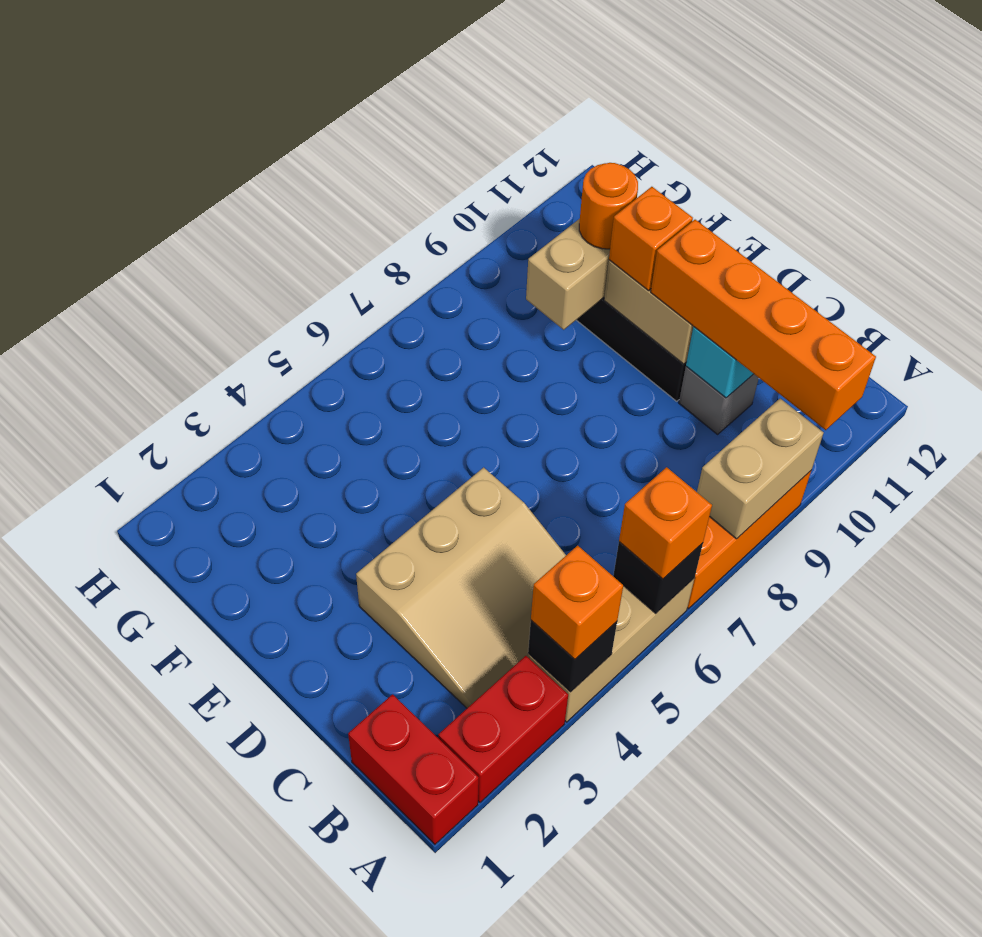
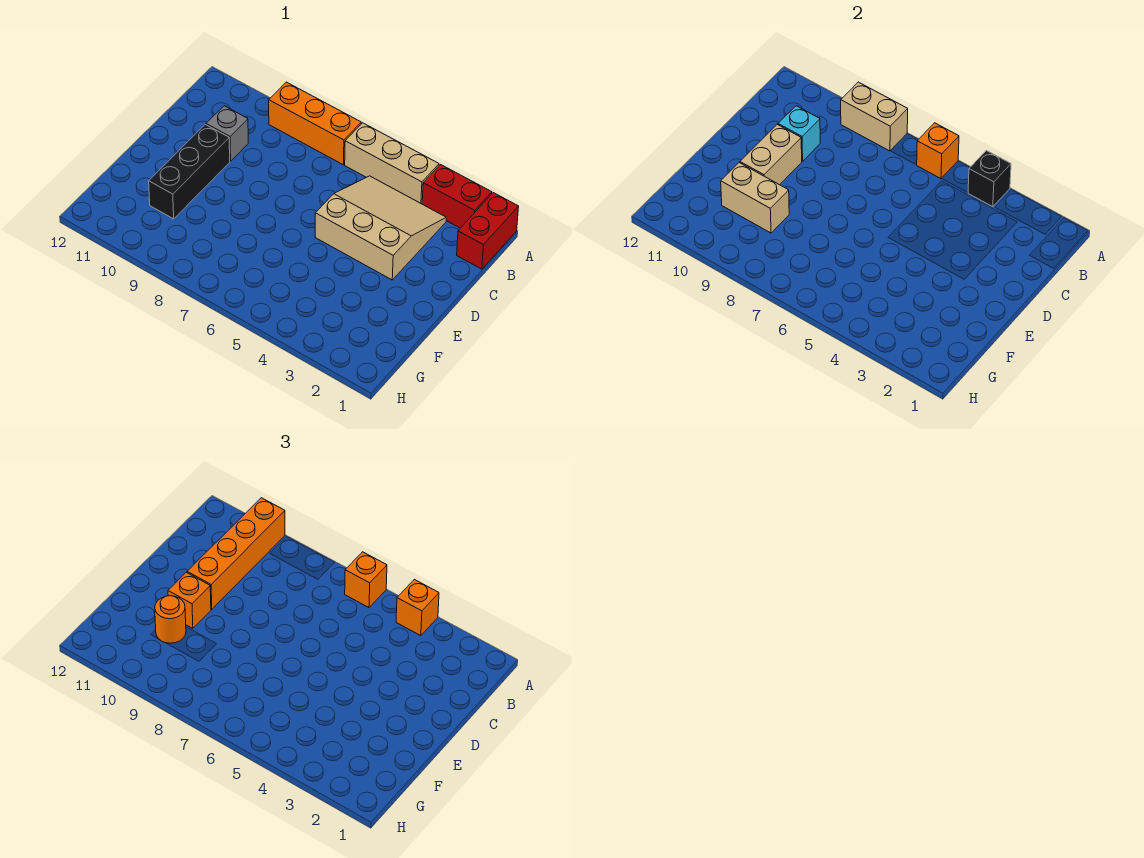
black 1x1 brick [613,542,703,614] -> orange 1x1 brick [917,123,959,179]

